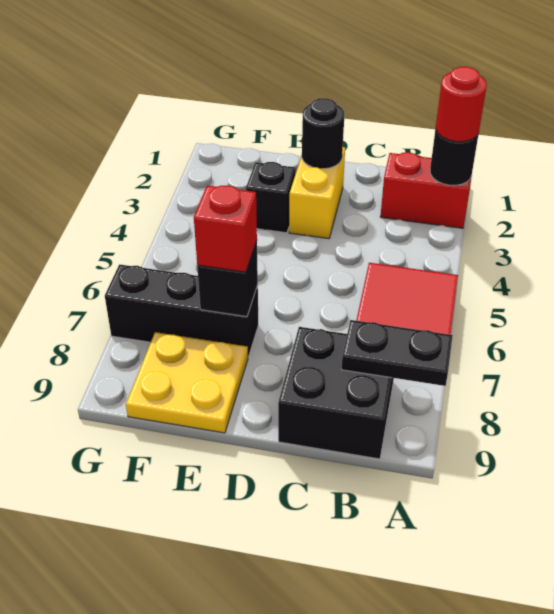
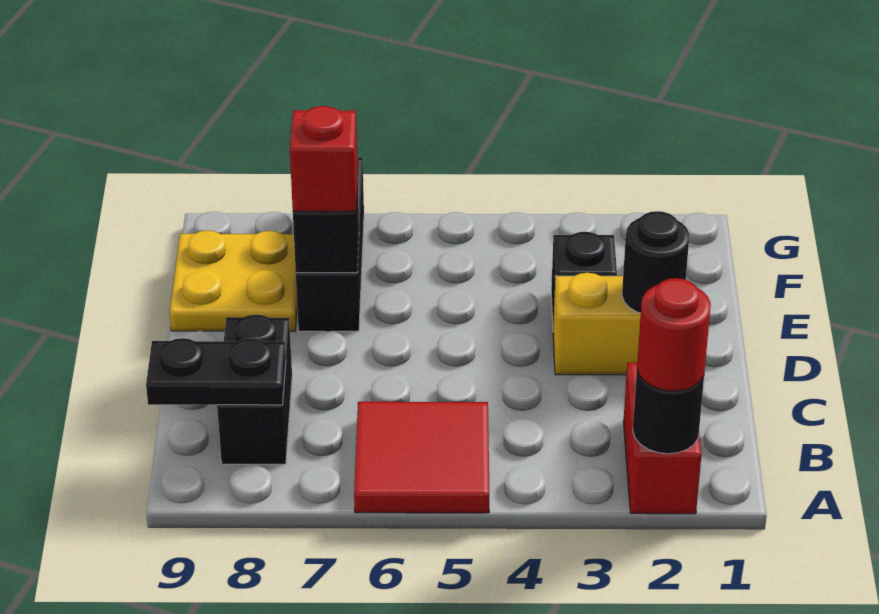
black 1x2 plate [342,320,453,386] -> black 1x2 plate turned to [146,338,286,405]
black 2x2 brick [278,327,394,459] -> black 1x2 brick [217,315,292,464]

